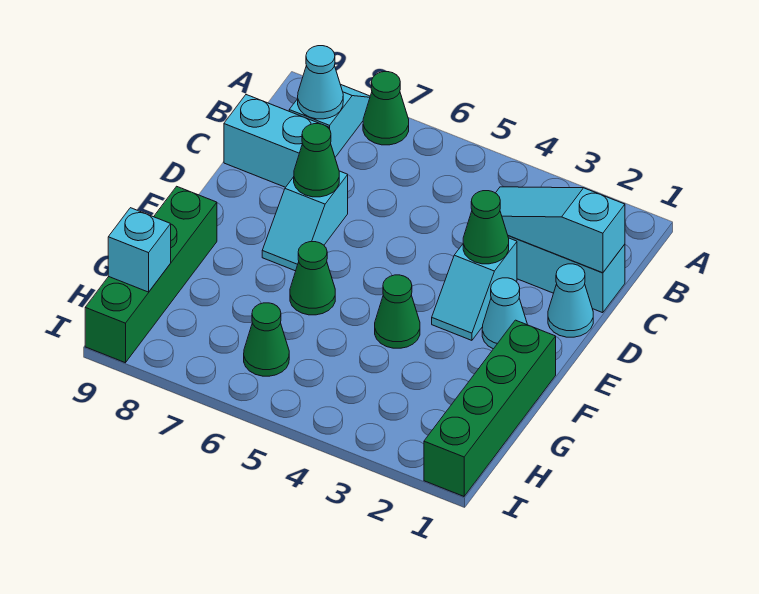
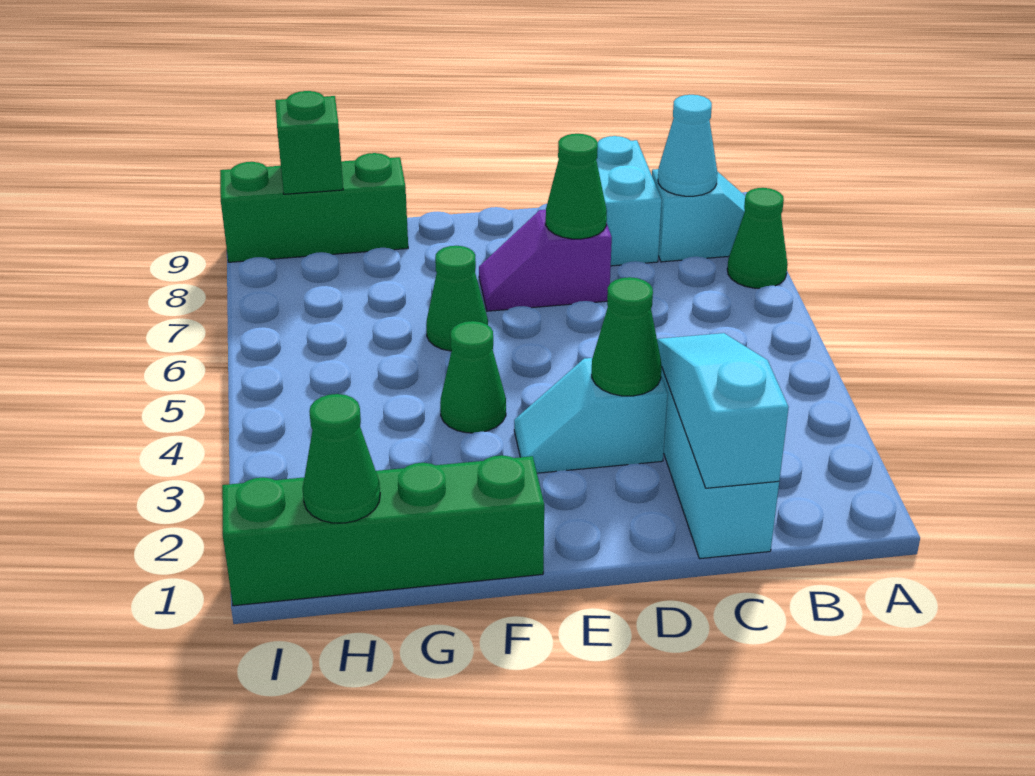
cyan 1x1 cone [548,264,593,337] -> none
cyan 1x2 slope [262,171,348,271] -> purple 1x2 slope [479,210,612,311]
cyan 1x1 cone [482,278,527,349] -> none
green 1x4 brick [85,186,217,363] -> green 1x3 brick [220,153,408,262]
green 1x1 cone [244,303,289,376] -> green 1x1 cone moved to [303,394,380,523]
cyan 1x1 brick [108,208,171,292] -> green 1x1 brick [275,91,343,194]

